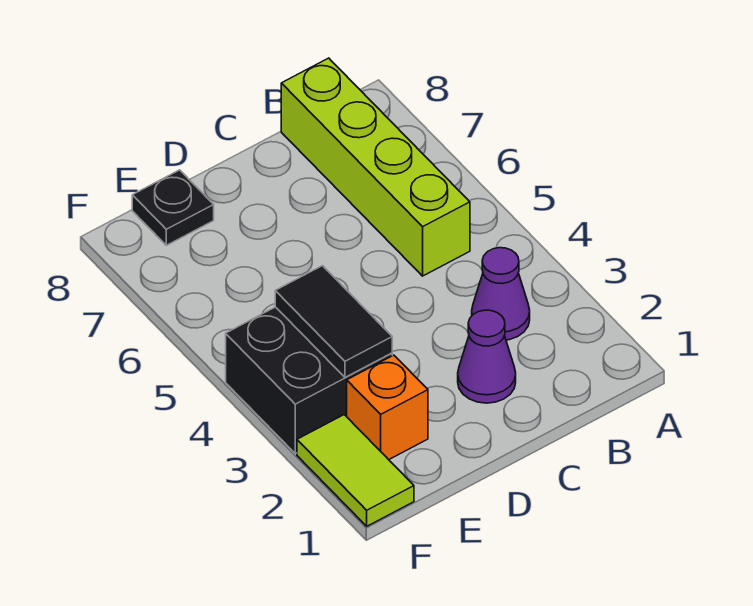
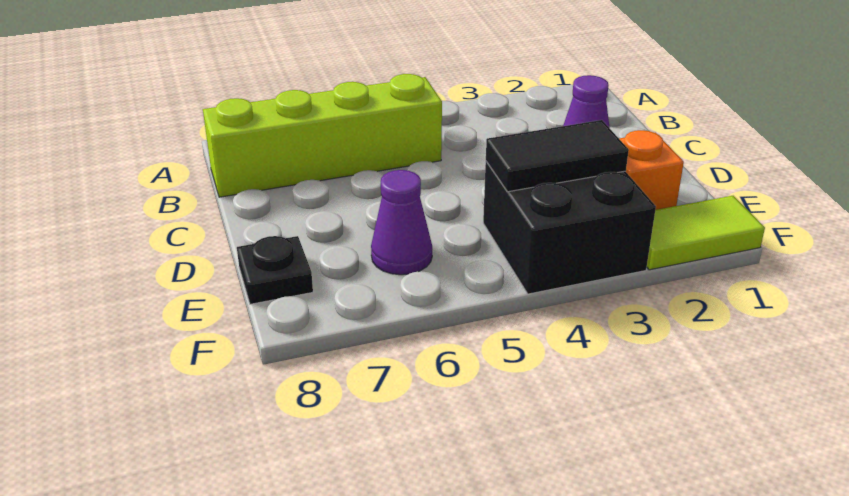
purple 1x1 cone [472,248,530,340] -> purple 1x1 cone moved to [371,170,432,275]

